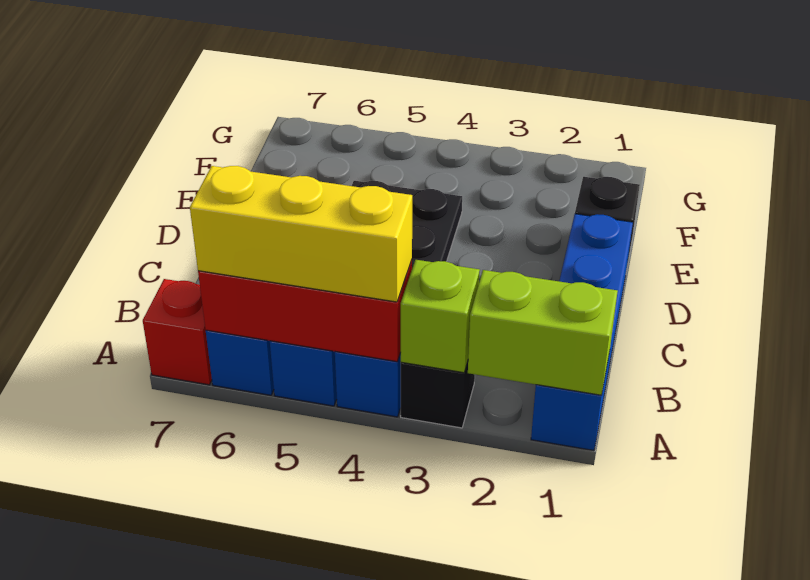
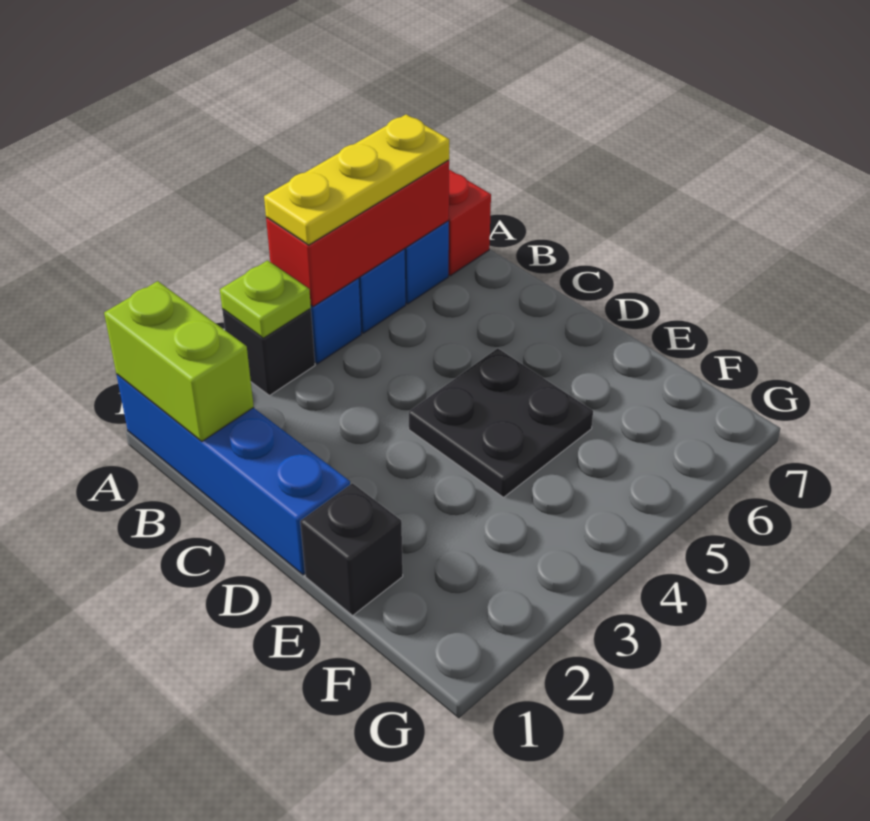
lime 1x2 brick [468,270,618,395] -> lime 1x2 brick turned to [104,281,254,442]
lime 1x1 brick [401,260,480,373] -> lime 1x1 plate [220,260,311,338]
yellow 1x3 brick [190,166,412,302] -> yellow 1x3 plate [264,114,449,245]

